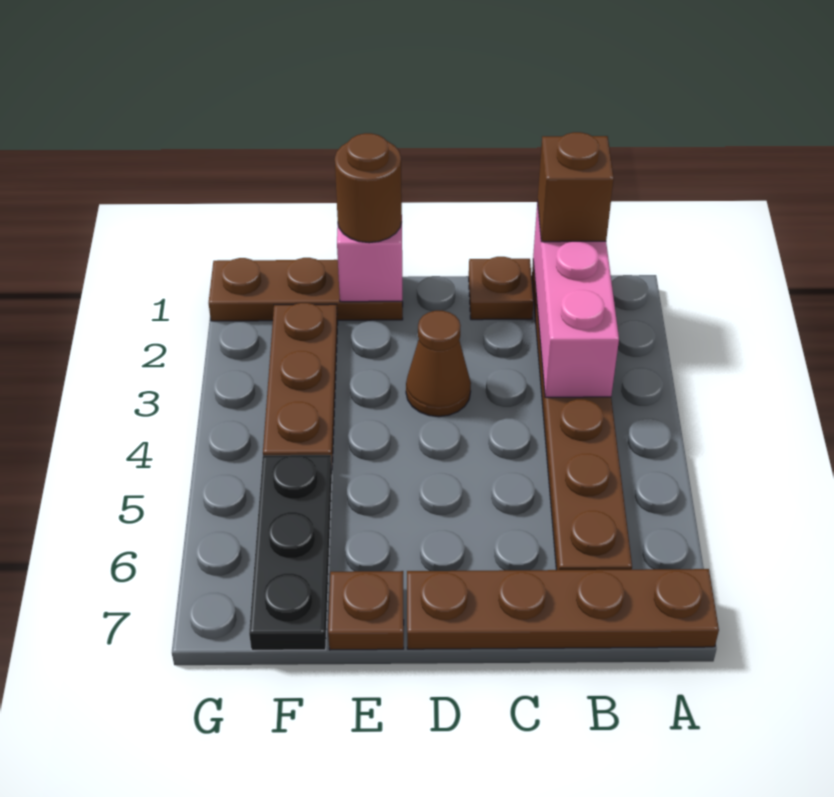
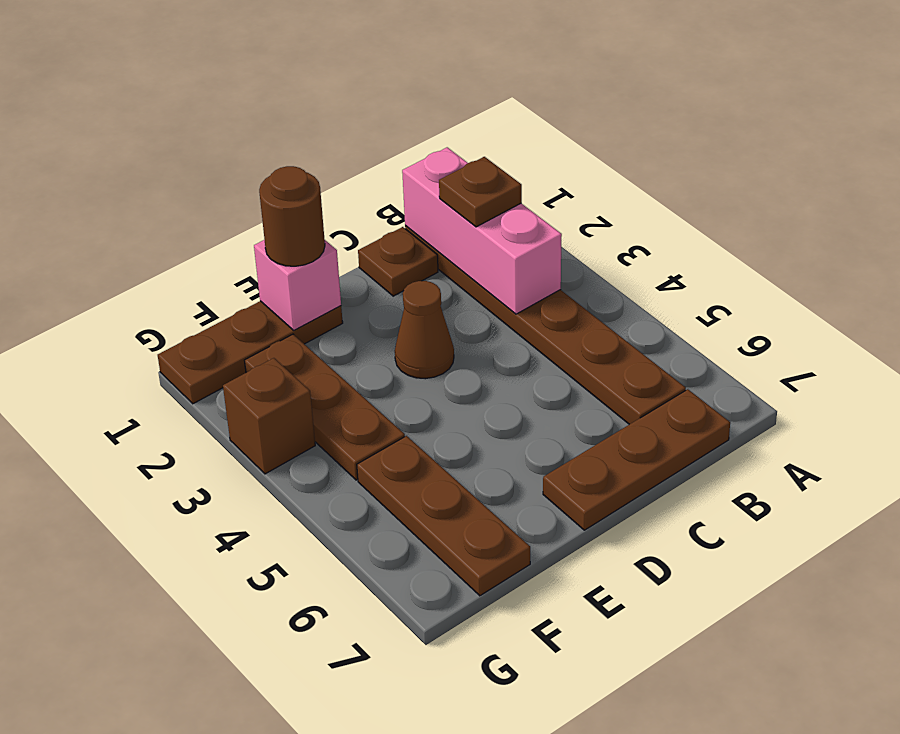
brown 1x4 plate [407,569,719,649] -> brown 1x3 plate [543,389,730,530]
brown 1x1 brick [537,132,614,242] -> brown 1x1 brick moved to [223,358,315,474]
brown 1x1 plate [328,571,404,650] -> brown 1x1 plate moved to [439,157,522,227]
black 1x3 plate [249,455,332,650] -> brown 1x3 plate [357,436,530,596]

